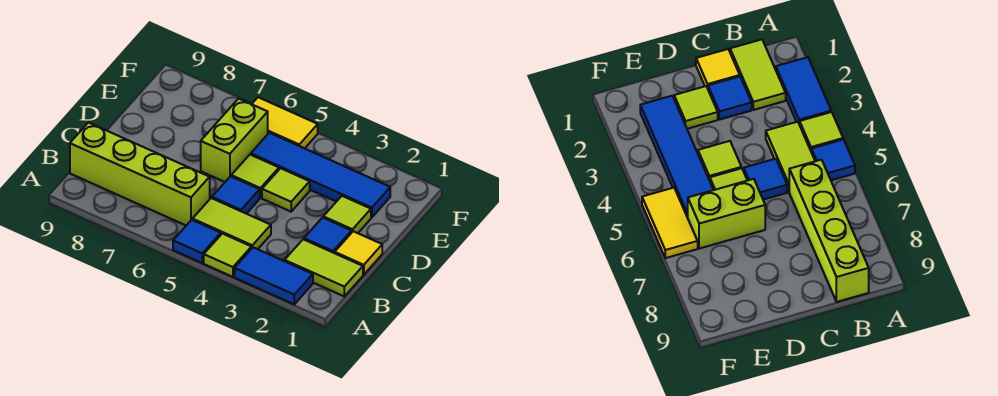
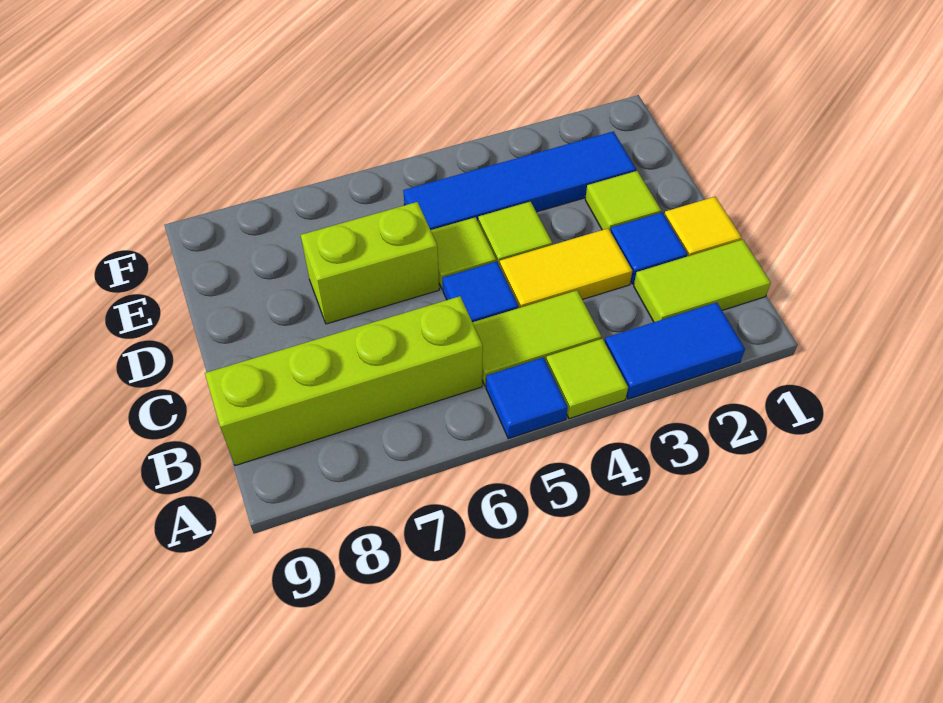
lime 1x2 brick [201,98,268,182] -> lime 1x2 brick turned to [301,202,439,324]
yellow 1x2 tile [252,97,318,148] -> yellow 1x2 tile moved to [500,228,632,308]

